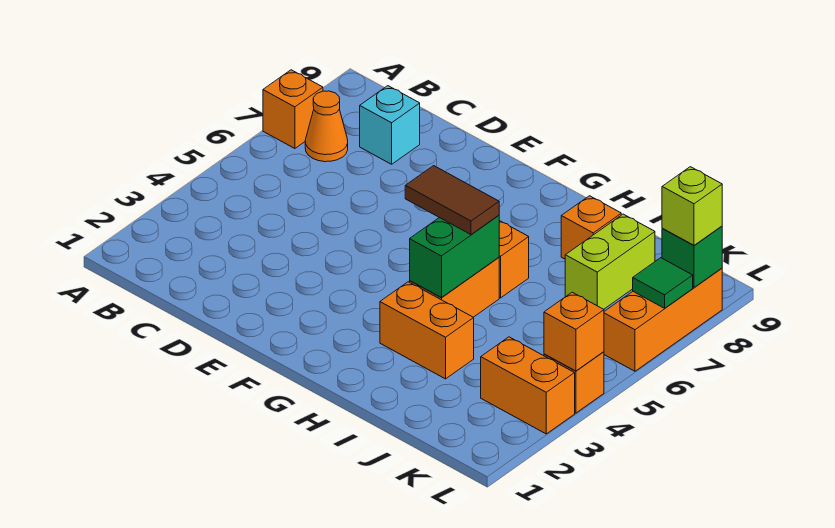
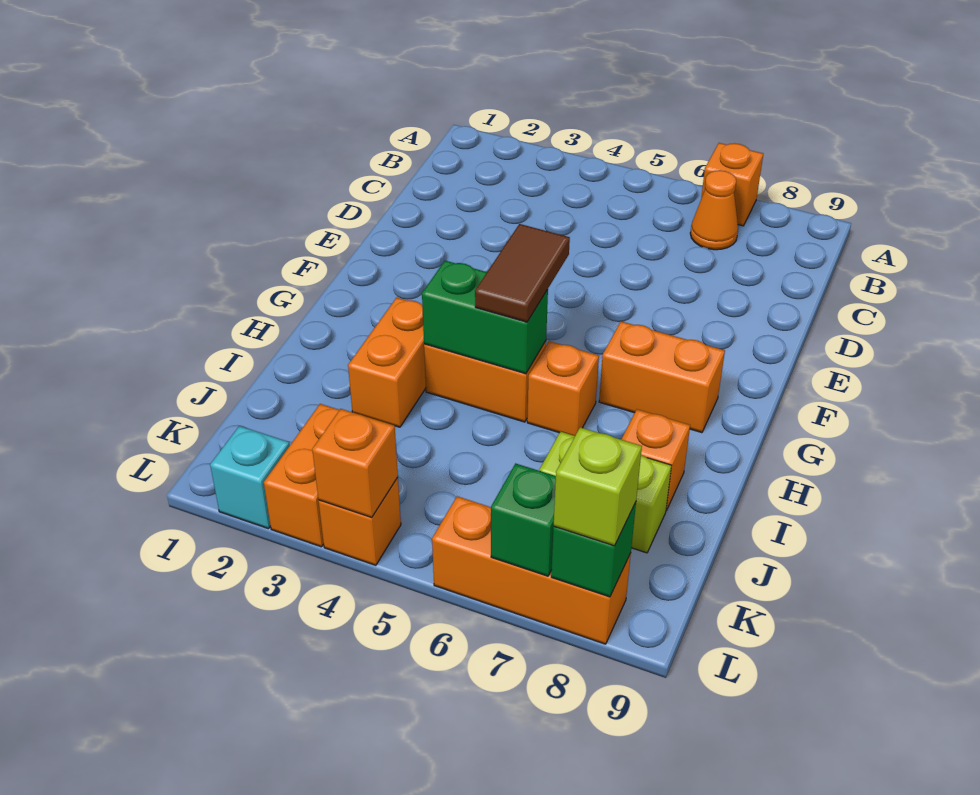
cyan 1x1 brick [360,86,420,164] -> cyan 1x1 brick moved to [210,426,290,529]
none -> orange 1x2 brick [599,321,725,433]
green 1x1 tile [633,258,693,308] -> green 1x1 brick [491,463,556,576]

